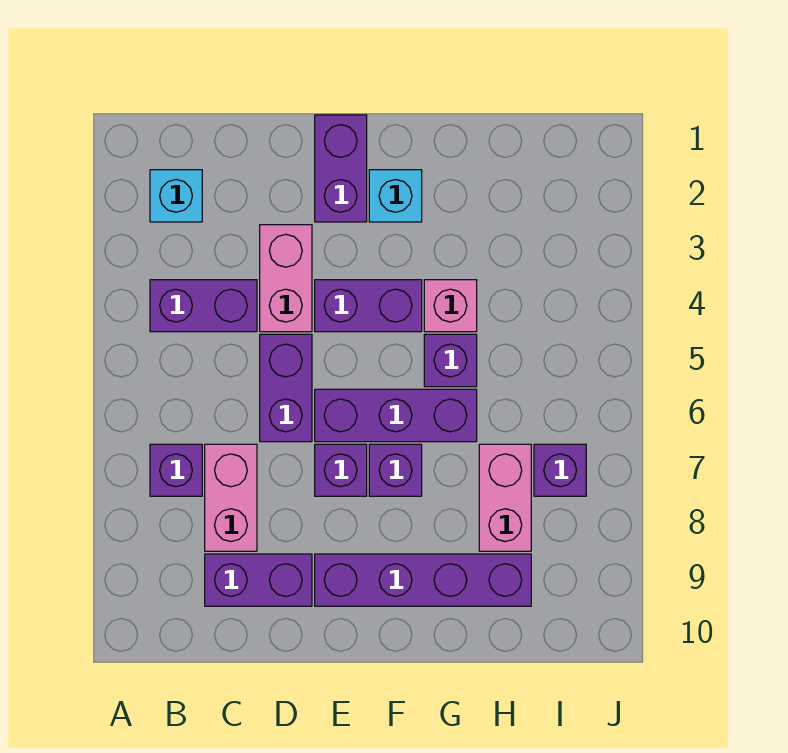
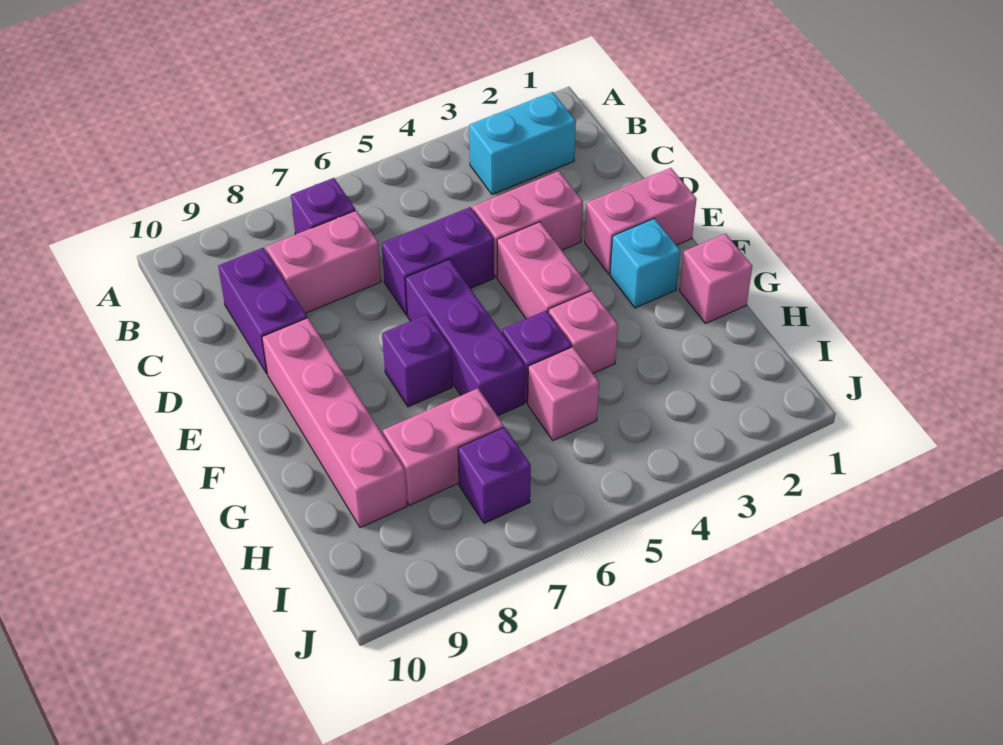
cyan 1x1 brick [150,170,202,222] -> cyan 1x2 brick [469,92,576,195]
purple 1x2 brick [150,280,257,332] -> none
purple 1x2 brick [315,115,367,222] -> pink 1x2 brick [585,168,696,274]
purple 1x2 brick [315,280,422,332] -> pink 1x2 brick [497,222,591,319]
purple 1x1 brick [315,444,367,496] -> none
purple 1x4 brick [315,554,531,606] -> pink 1x4 brick [262,318,407,528]
none -> pink 1x1 brick [680,233,752,323]
none -> pink 1x1 brick [528,347,599,440]

